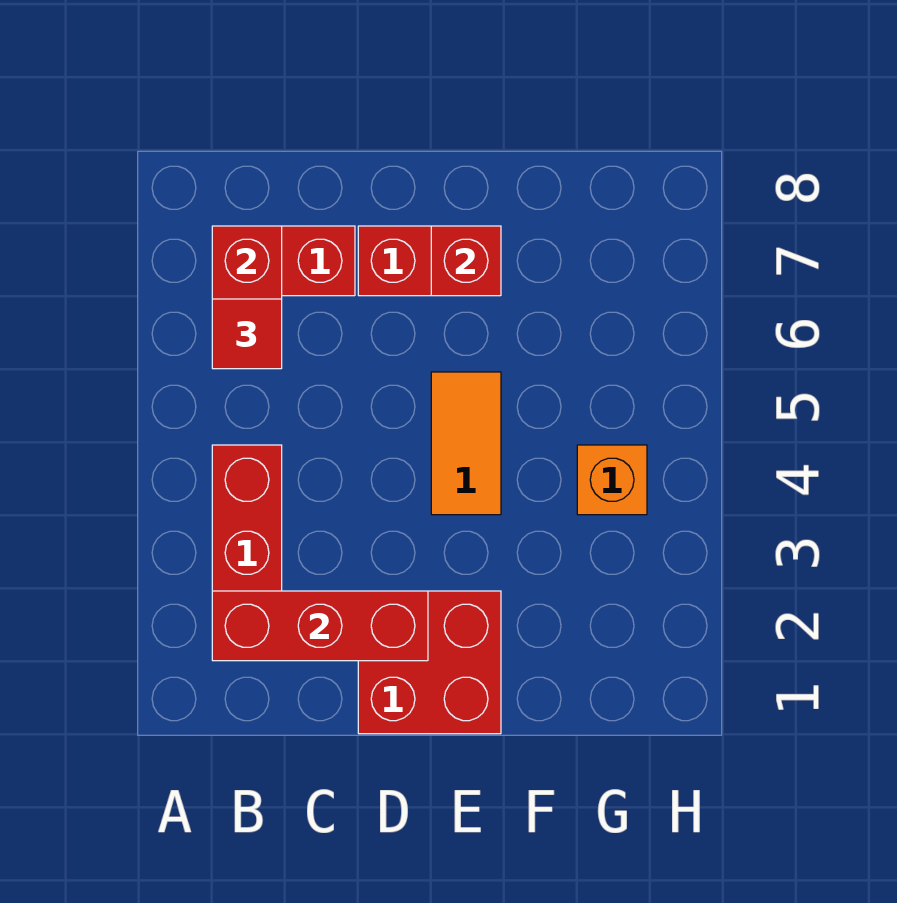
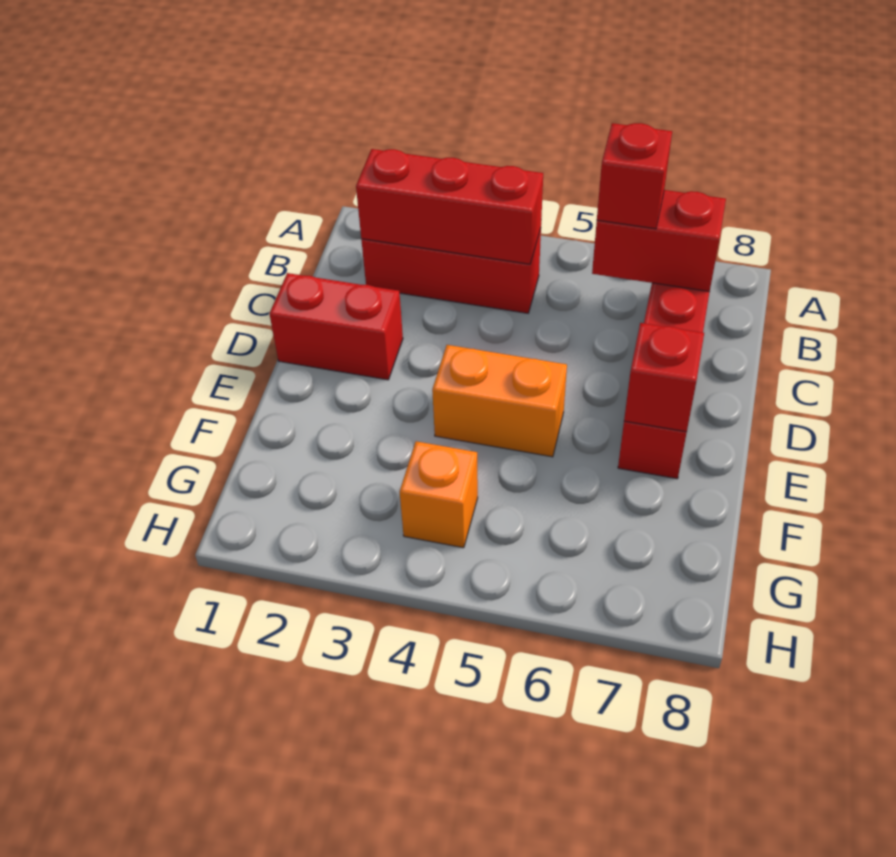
red 1x3 brick [212,591,428,661] -> red 1x3 brick turned to [356,149,543,264]
red 1x1 tile [212,299,282,369] -> red 1x1 brick [597,123,672,229]
red 2x2 brick [358,591,501,734] -> red 1x2 brick [270,273,403,380]
orange 1x2 tile [431,372,501,515] -> orange 1x2 brick [432,345,567,457]

